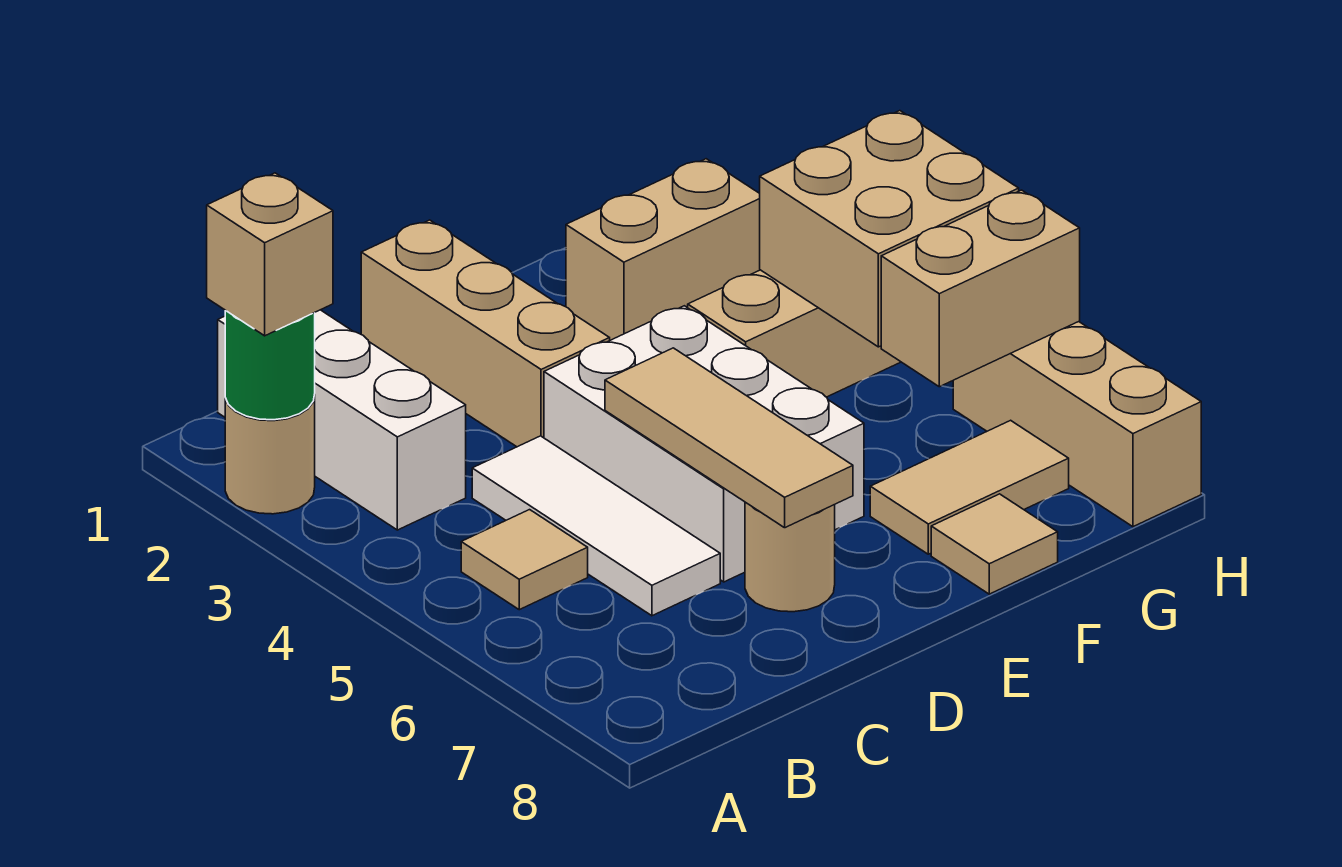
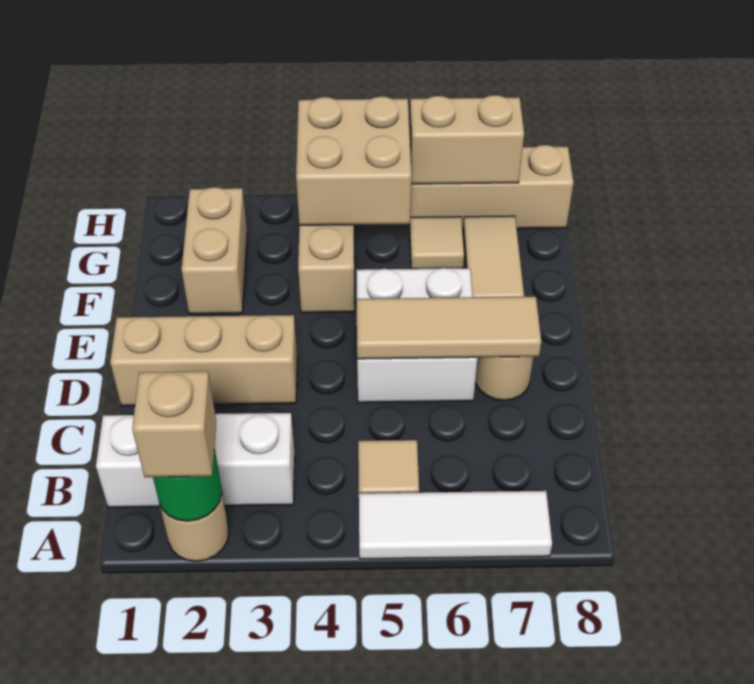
white 1x3 tile [472,436,720,616] -> white 1x3 tile moved to [359,491,552,559]
white 2x3 brick [544,306,864,582] -> white 2x2 brick [356,268,478,403]
tan 1x1 tile [931,494,1058,594] -> tan 1x1 tile moved to [410,217,464,269]
tan 1x2 brick [881,190,1080,387] -> tan 1x2 brick turned to [410,95,524,184]

